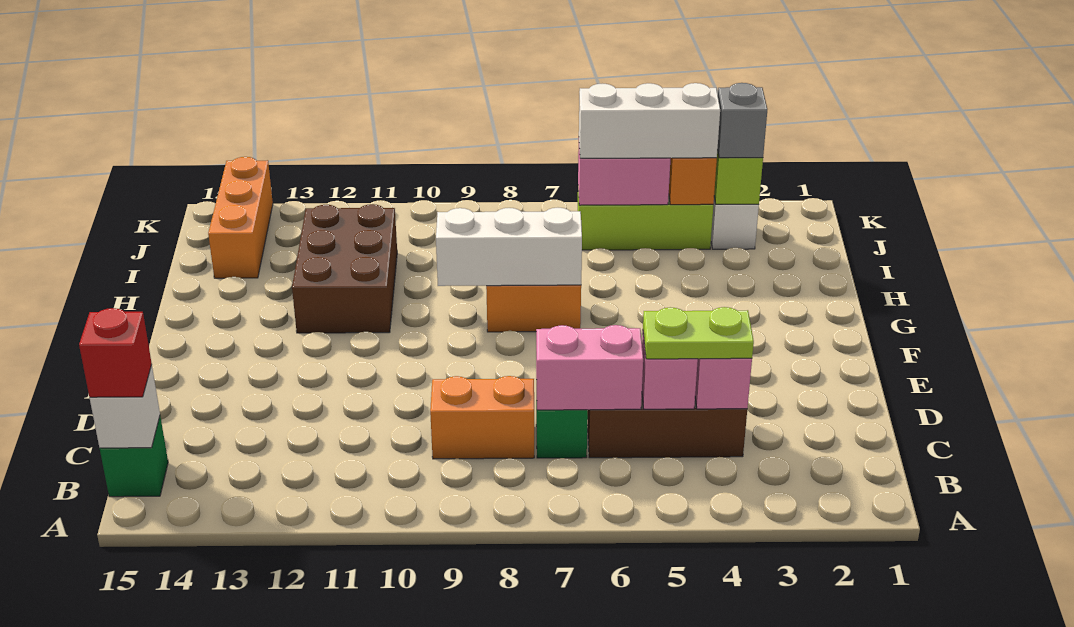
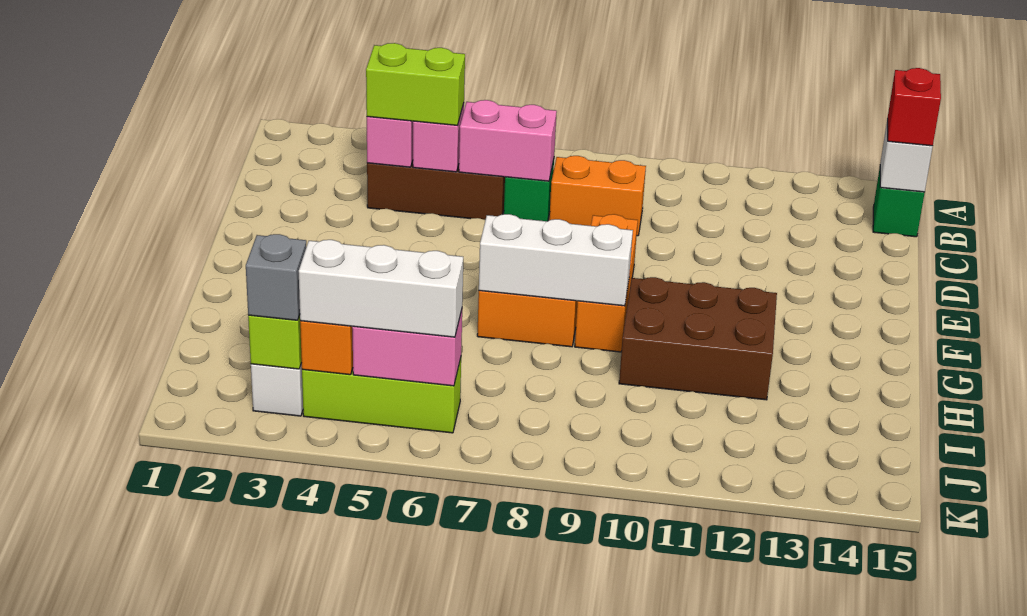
lime 1x2 plate [643,307,754,359] -> lime 1x2 brick [366,43,465,126]
brown 2x3 brick [292,204,397,333] -> brown 2x3 brick turned to [619,277,777,400]
orange 1x3 brick [208,157,273,278] -> orange 1x3 brick moved to [575,214,638,352]

